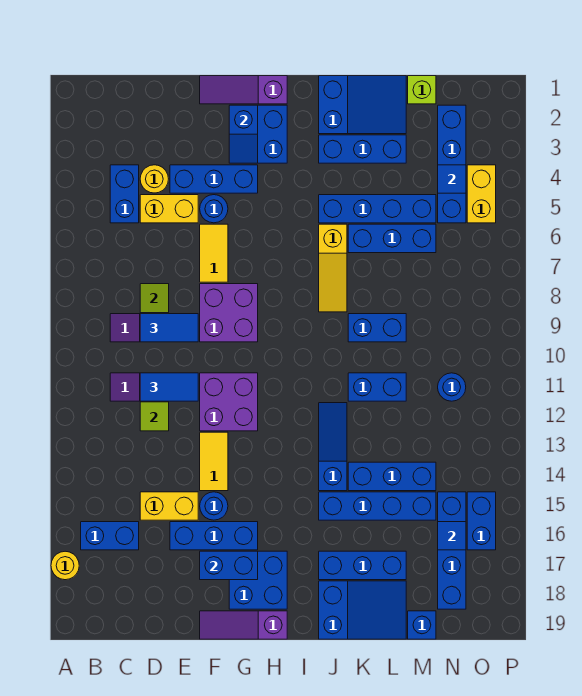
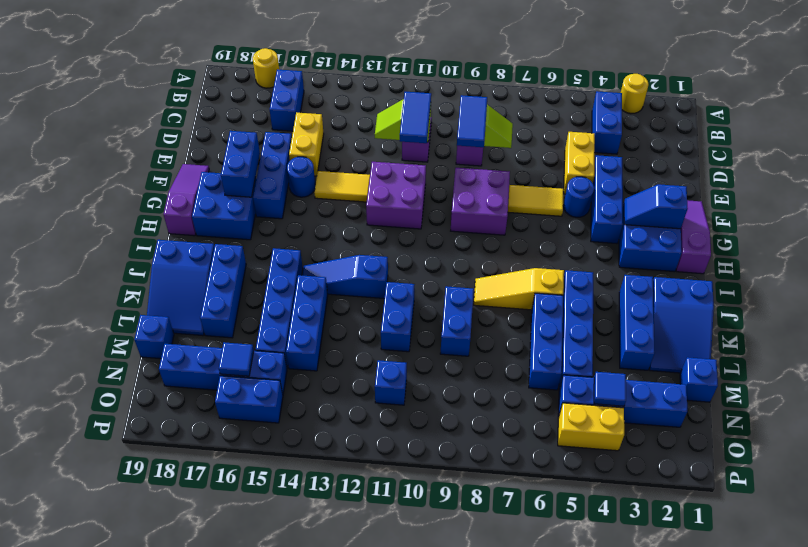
blue 1x2 brick [110,165,139,223] -> blue 1x2 brick turned to [592,91,622,154]
yellow 1x1 round brick [140,165,168,193] -> yellow 1x1 round brick moved to [621,74,649,114]
blue 1x3 slope [319,403,347,491] -> blue 1x3 slope turned to [302,255,388,298]
lime 1x1 brick [408,76,436,104] -> blue 1x1 brick [680,357,718,402]
blue 1x1 round brick [438,373,466,401] -> blue 1x1 brick [375,360,407,405]

